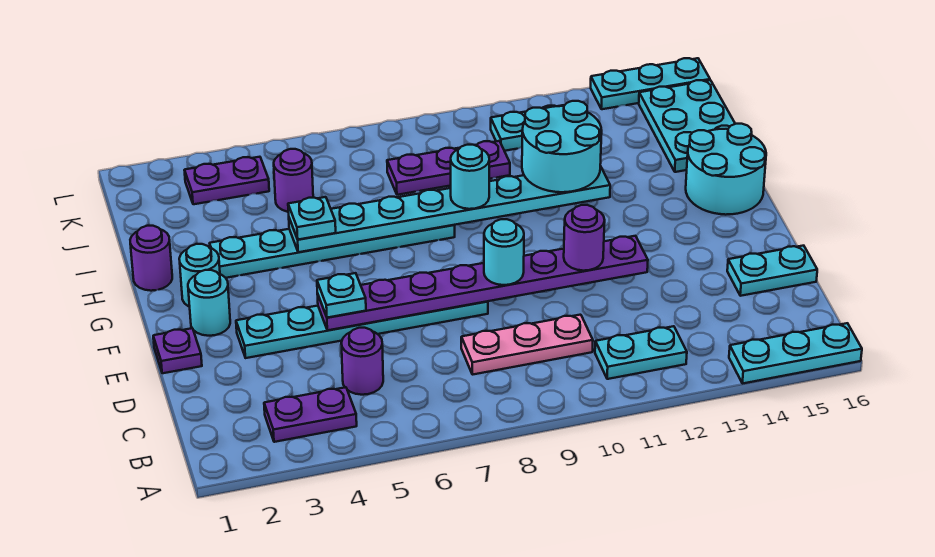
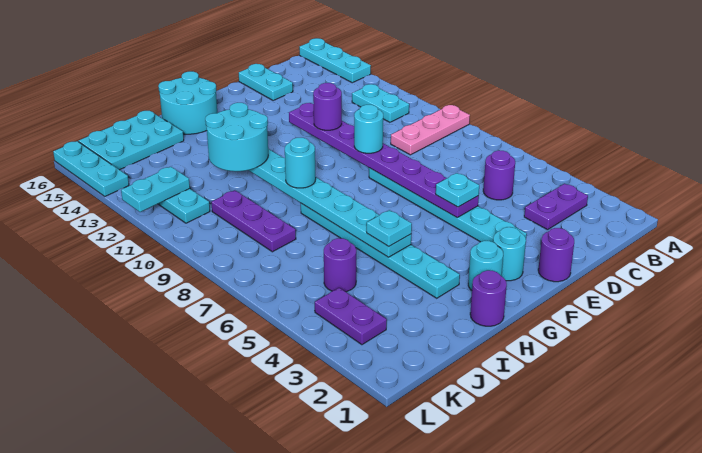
purple 1x2 plate [264,387,357,442] -> purple 1x2 plate turned to [524,184,588,230]
pink 1x3 plate [461,315,593,375] -> pink 1x3 plate turned to [391,105,470,155]
purple 1x1 plate [153,328,202,373] -> purple 1x1 round brick [538,228,574,282]
none -> cyan 1x2 plate [121,167,190,212]

